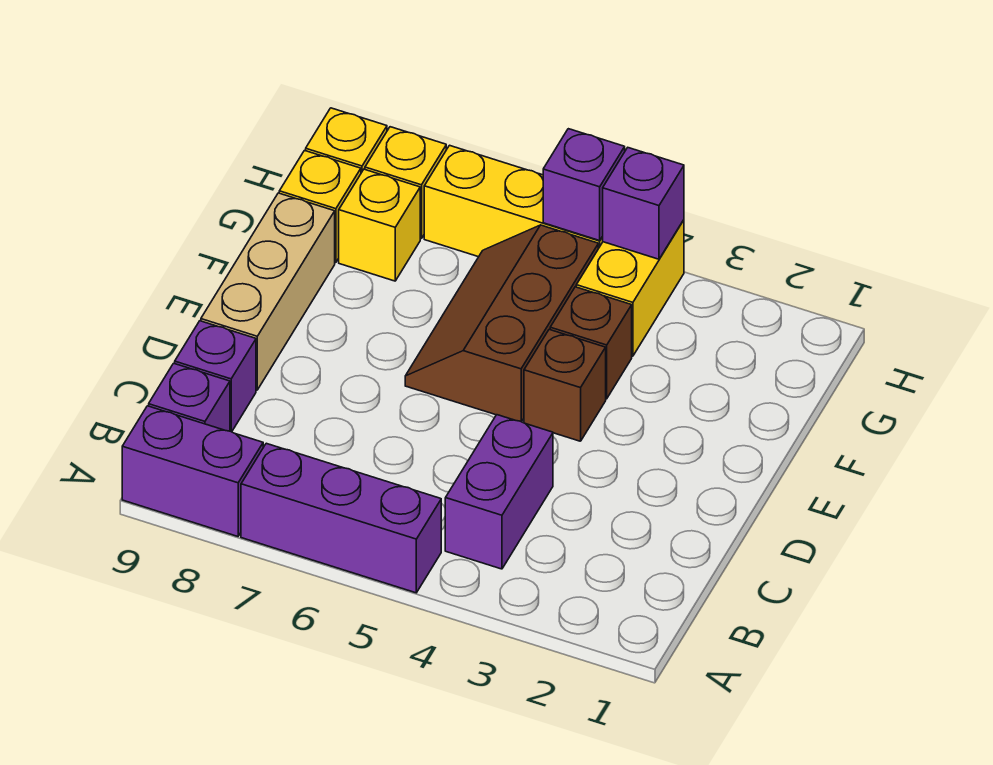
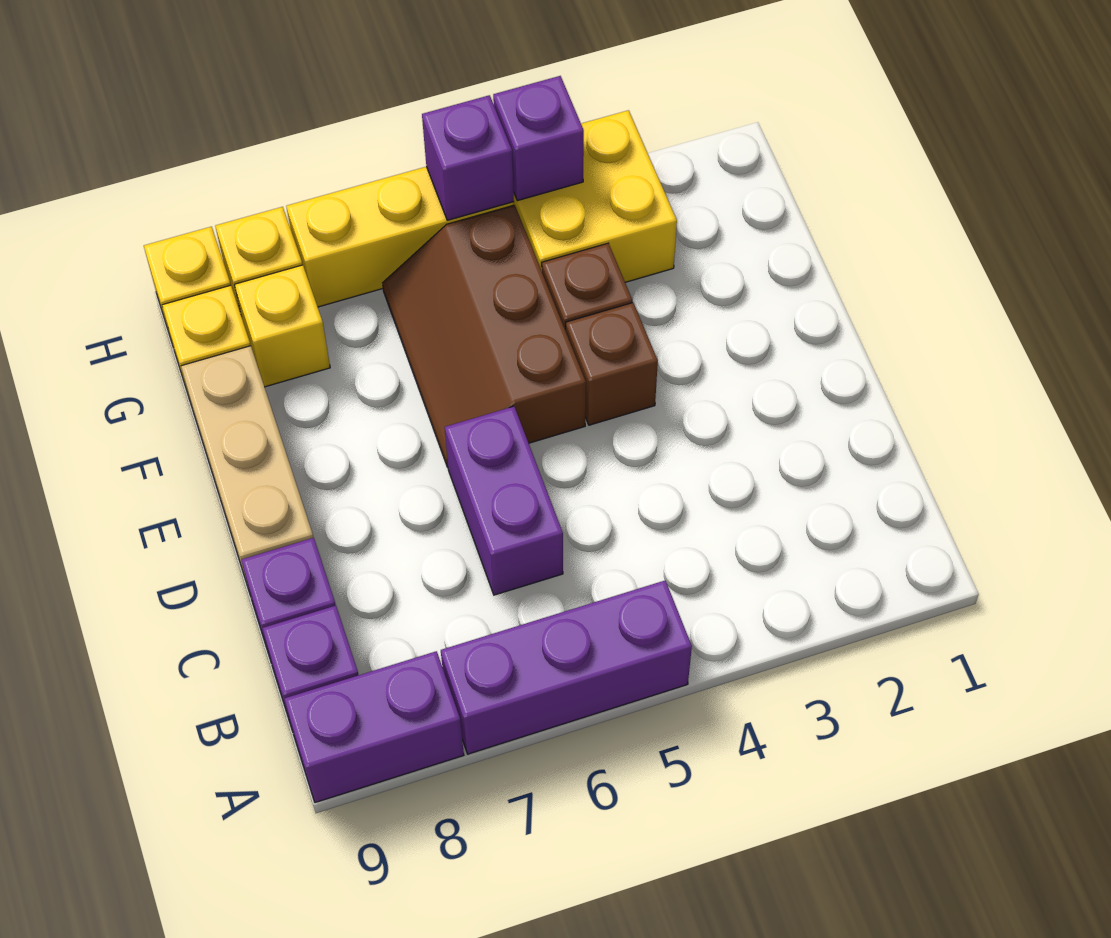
purple 1x2 brick [445,415,553,569] -> purple 1x2 brick moved to [445,406,563,595]
yellow 1x2 brick [576,220,684,356] -> yellow 2x2 brick [514,110,677,282]

